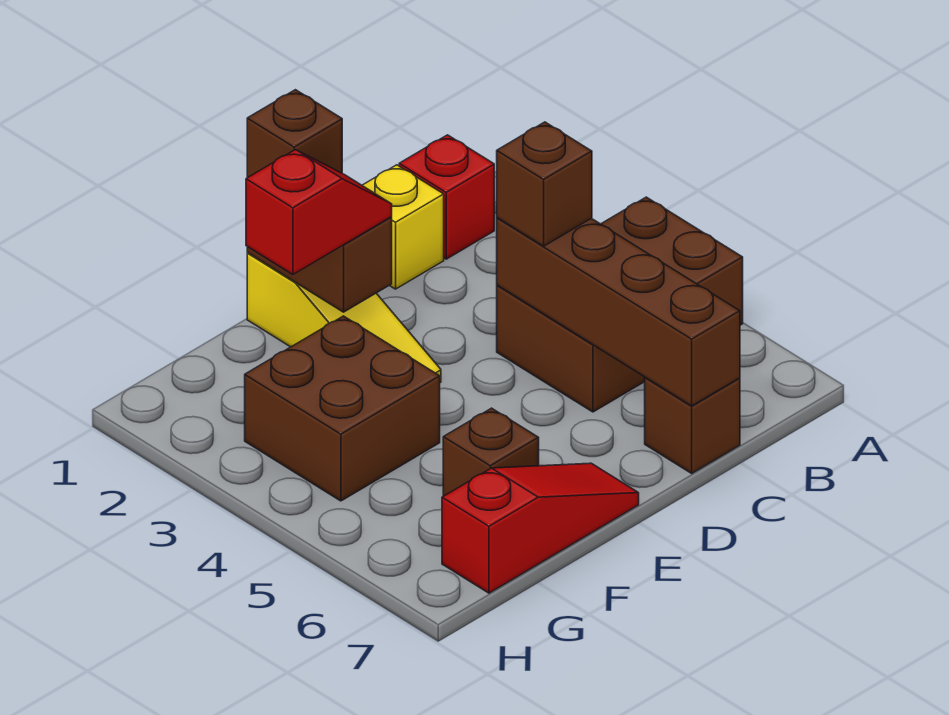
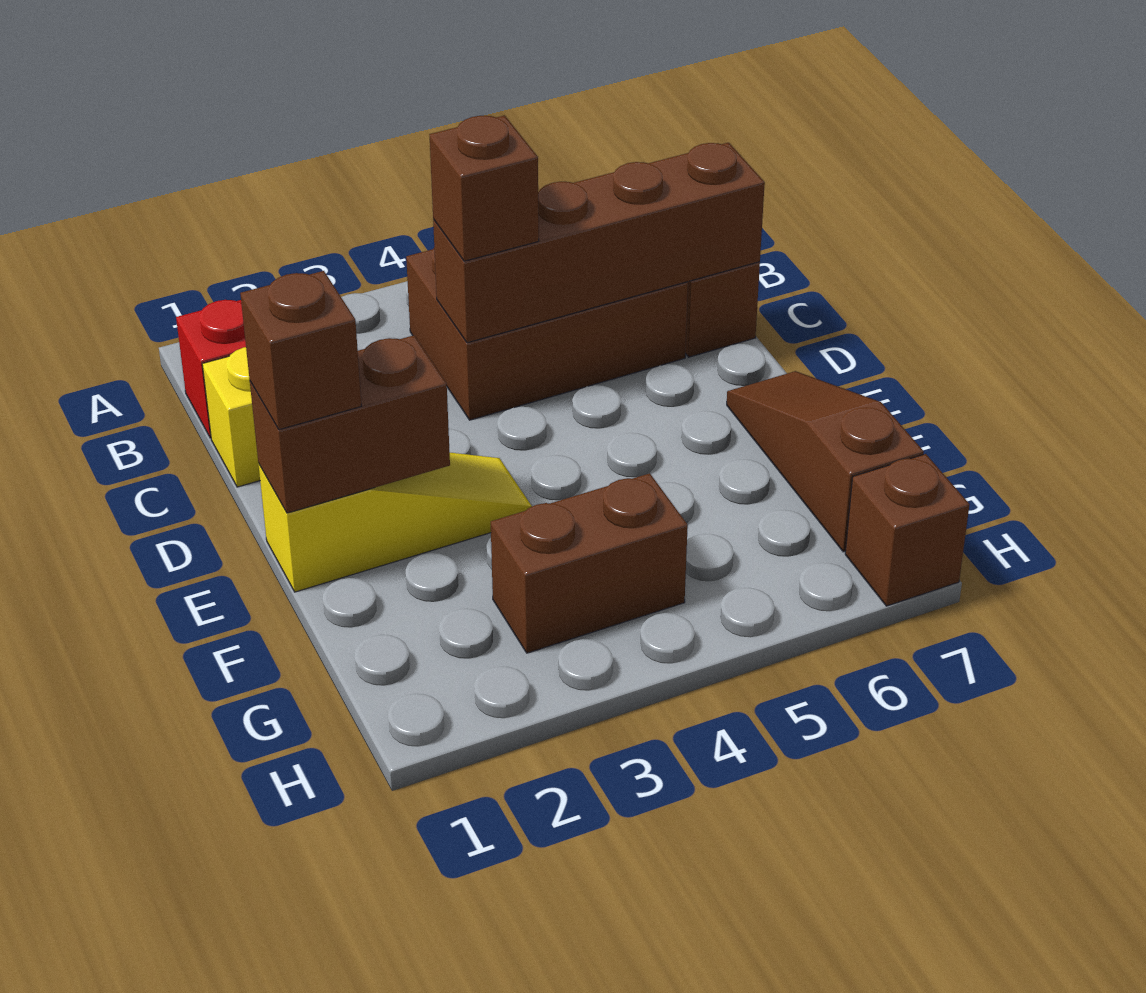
brown 2x3 brick [497,197,743,412] -> brown 2x3 brick turned to [406,249,688,420]
red 1x2 slope [246,150,392,275] -> none
red 1x3 slope [442,463,639,593] -> brown 1x3 slope [727,371,924,552]
brown 2x2 brick [245,316,440,501] -> brown 1x2 brick [491,473,688,653]
brown 1x1 brick [443,408,539,496] -> brown 1x1 brick moved to [845,454,970,606]

